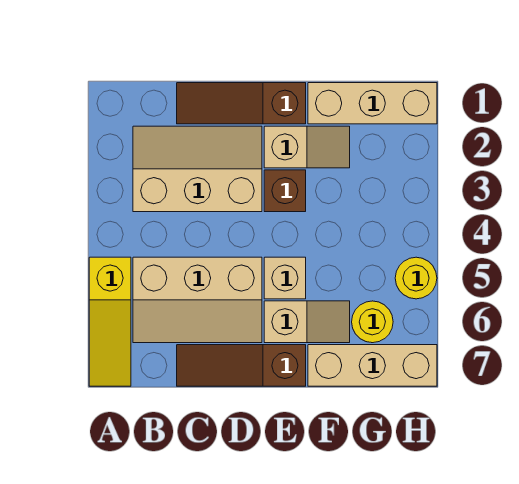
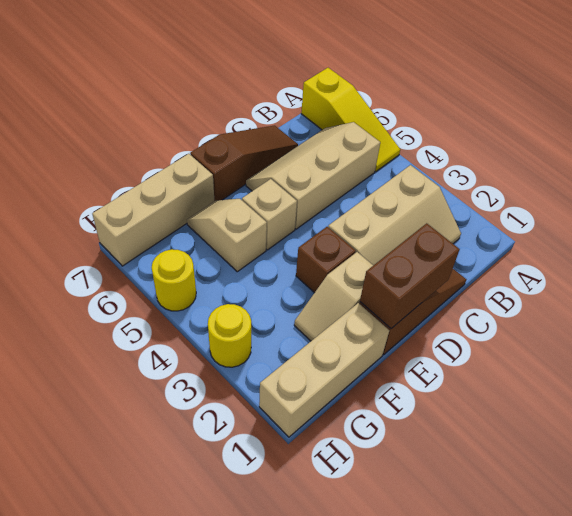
yellow 1x3 slope [89,257,131,386] -> yellow 1x3 slope turned to [301,68,400,172]
none -> brown 1x2 brick [360,223,460,328]
tan 1x2 slope [264,301,350,343] -> tan 1x2 slope turned to [187,199,267,272]
yellow 1x1 round brick [352,301,393,343] -> yellow 1x1 round brick moved to [208,304,251,367]

